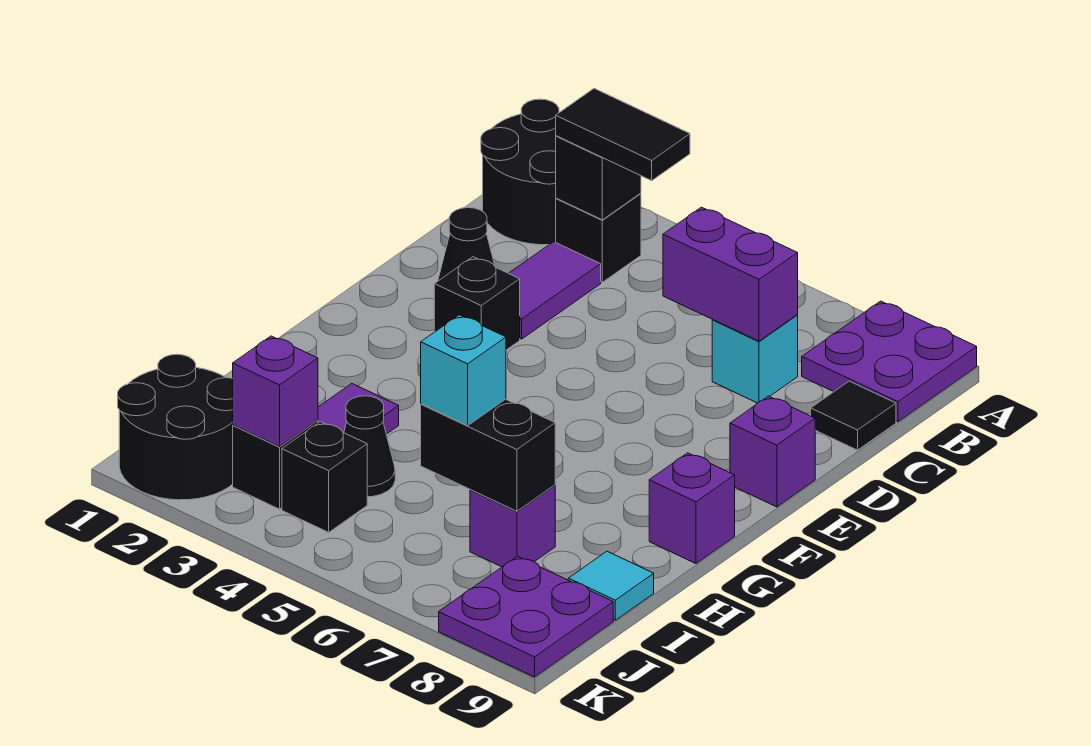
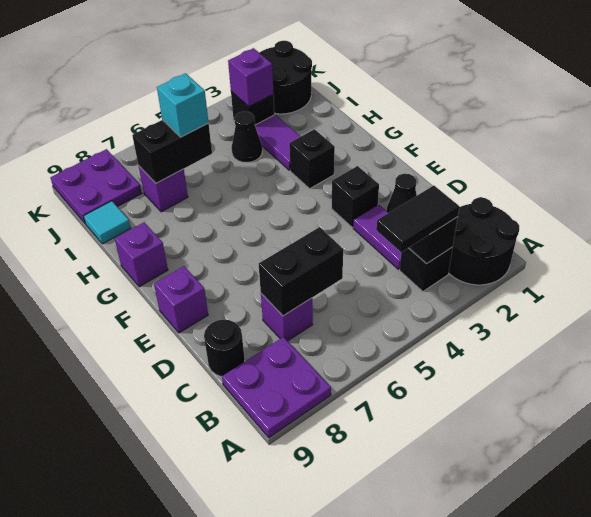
purple 1x2 brick [663,207,798,341] -> black 1x2 brick [259,227,343,316]
cyan 1x1 brick [712,315,798,403] -> purple 1x1 brick [261,294,313,341]
black 1x1 tile [811,381,896,450] -> black 1x1 round brick [204,320,245,377]
black 1x1 brick [282,422,367,532] -> black 1x1 brick moved to [289,129,335,189]

